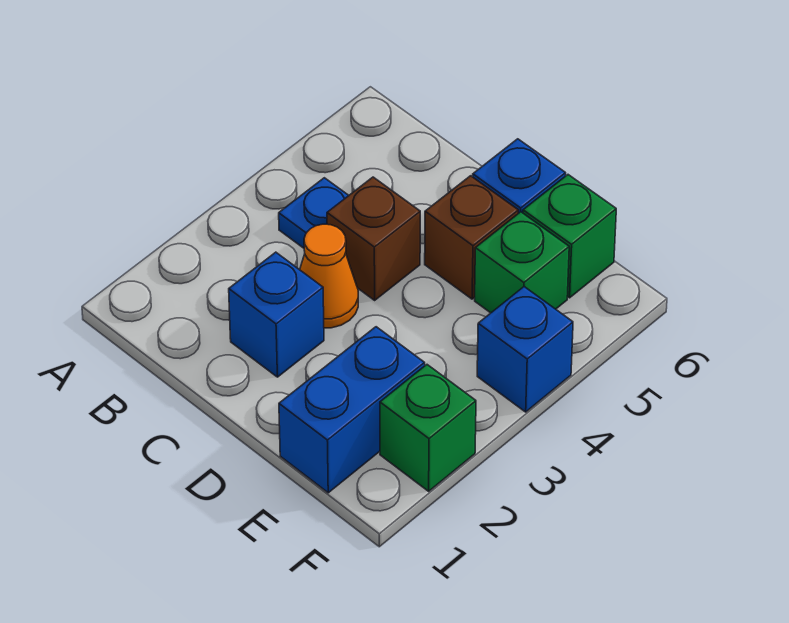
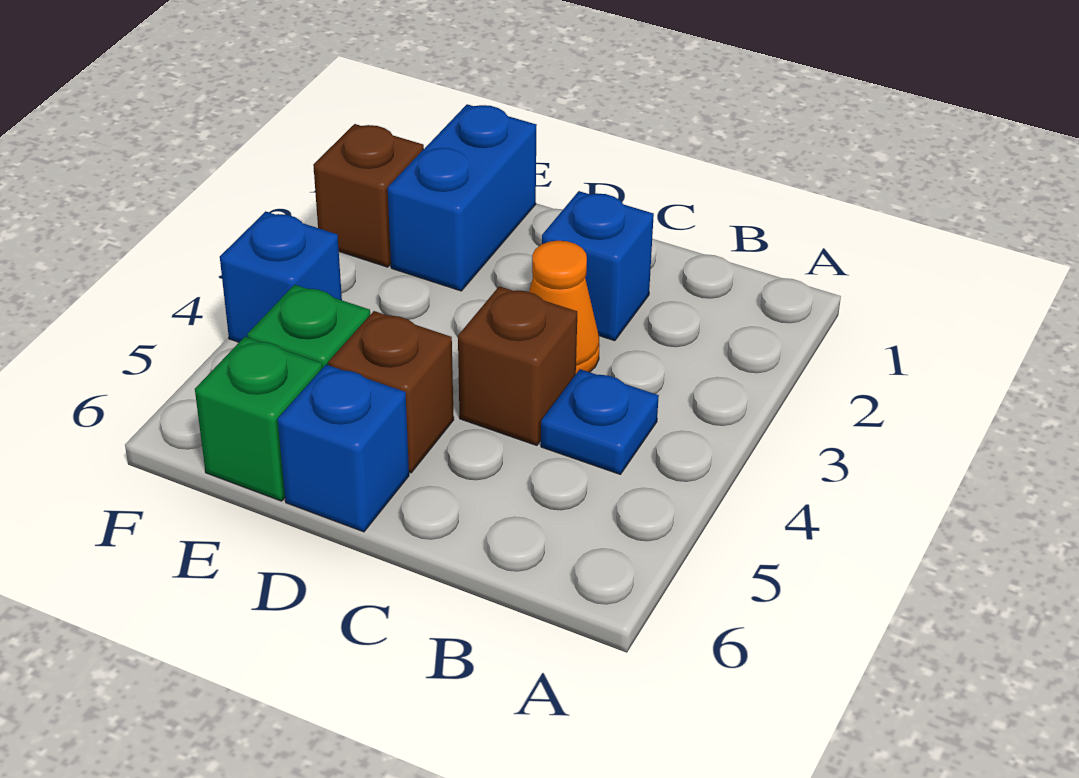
green 1x1 brick [380,365,476,491] -> brown 1x1 brick [313,124,424,267]

